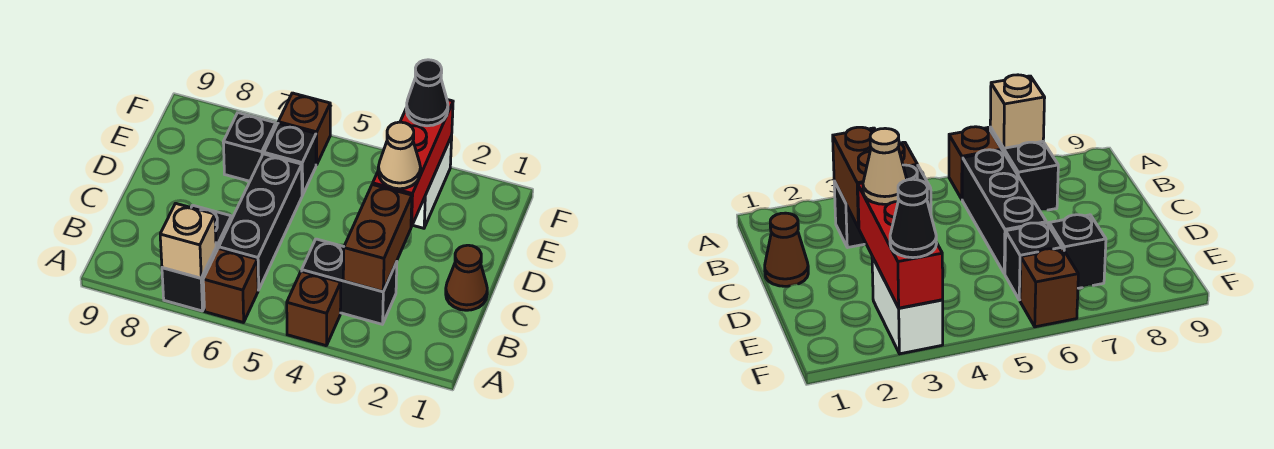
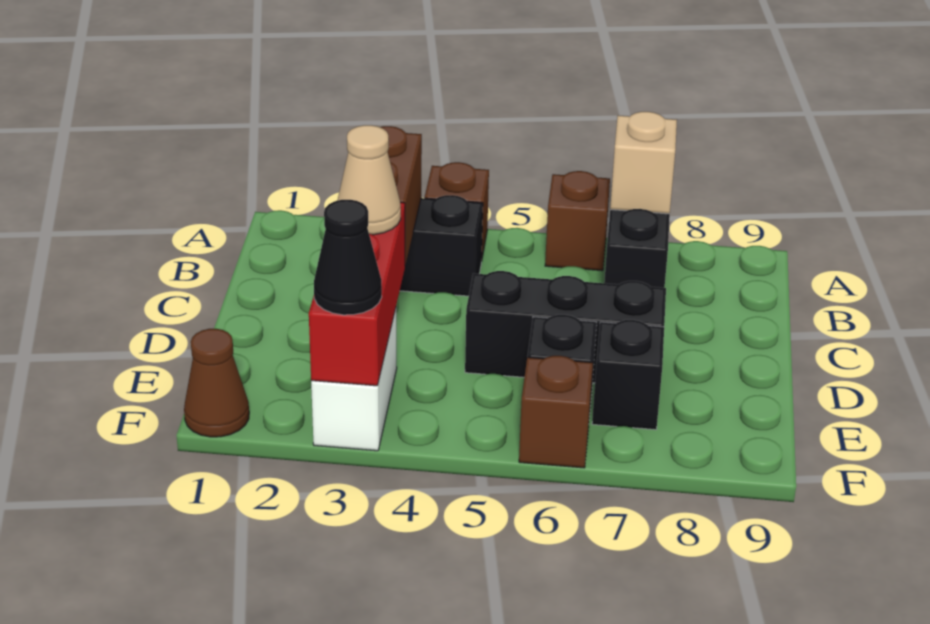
black 1x3 brick [219,154,302,290] -> black 1x3 brick turned to [465,271,666,383]
brown 1x1 cone [446,245,487,310] -> brown 1x1 cone moved to [184,329,249,437]

